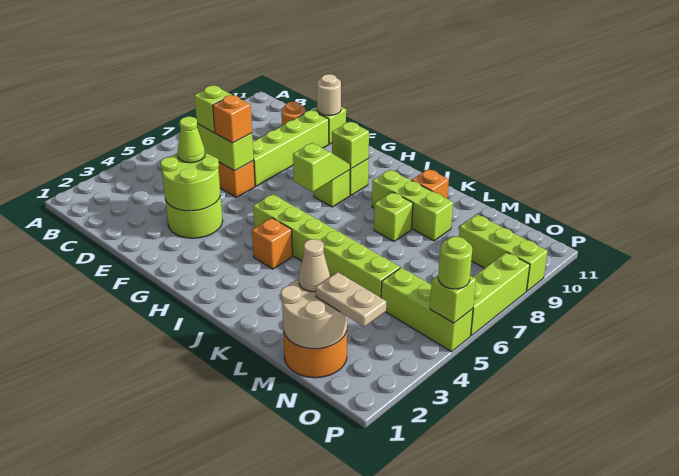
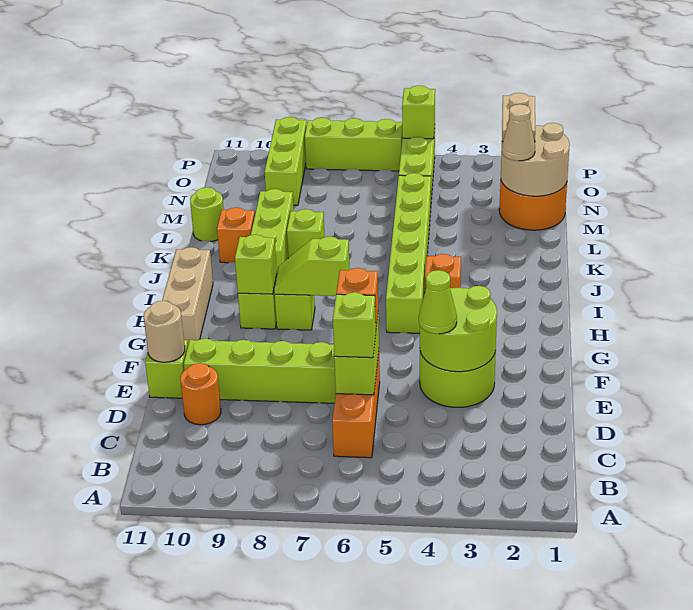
none -> tan 1x3 brick [162,247,213,344]
lime 1x1 round brick [438,237,472,289] -> lime 1x1 round brick moved to [190,187,224,242]

